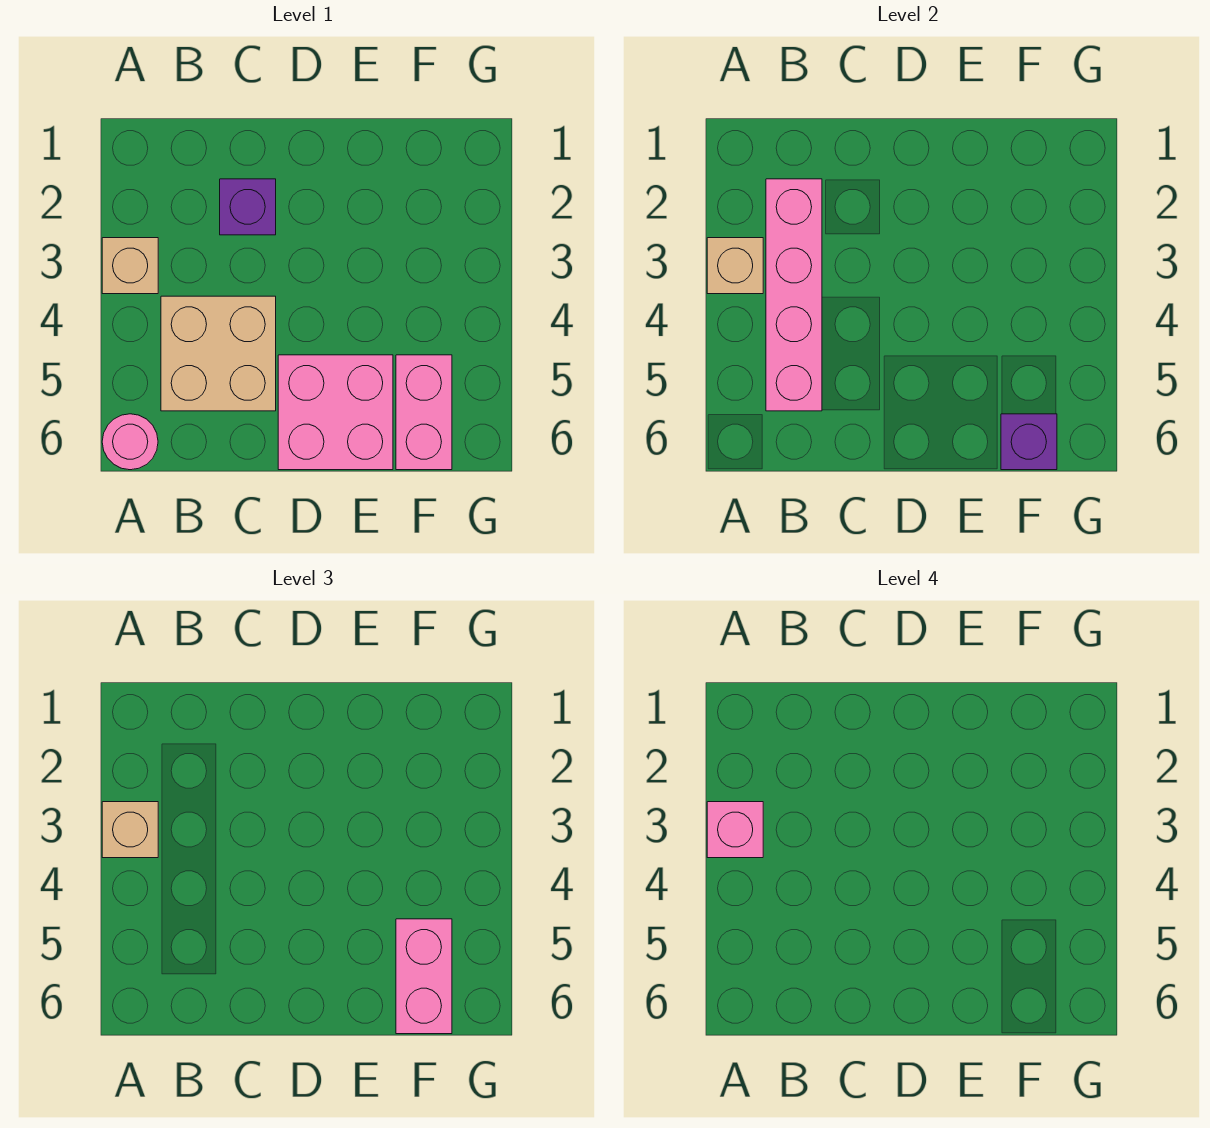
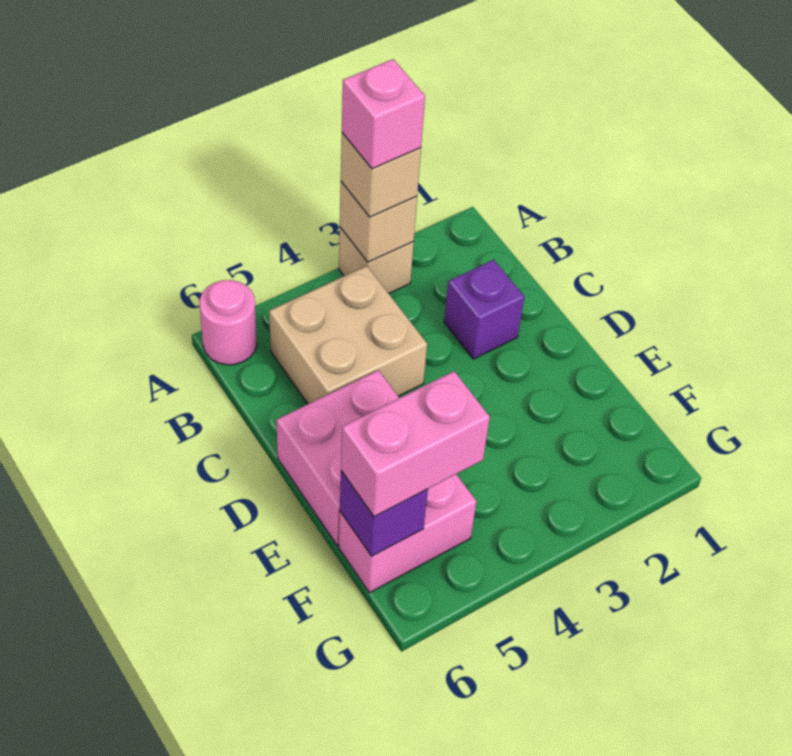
pink 1x4 brick [766,179,822,411] -> none

